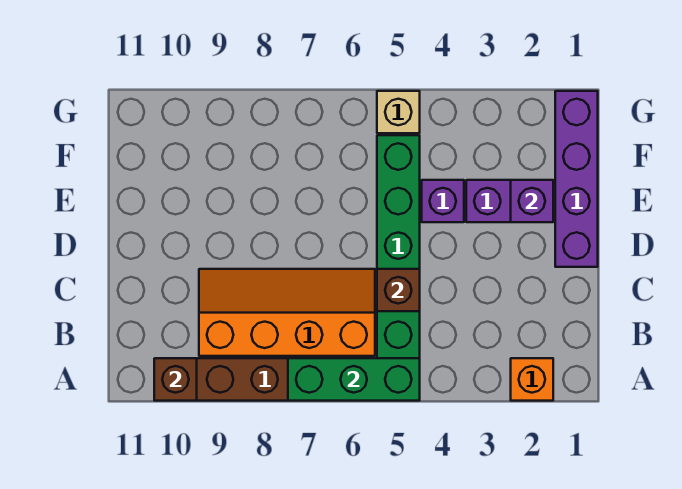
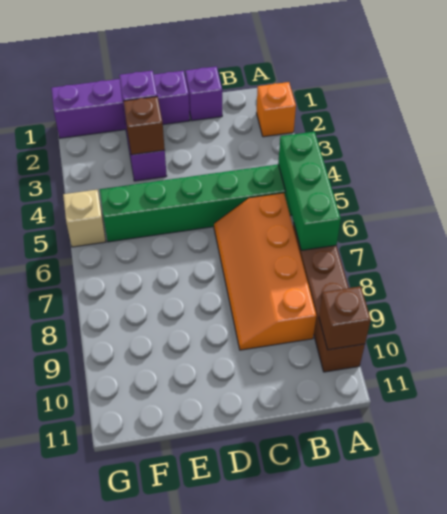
brown 1x1 brick [377,269,420,311] -> brown 1x1 brick moved to [124,96,165,155]
purple 1x1 brick [422,180,464,222] -> purple 1x1 brick moved to [185,66,222,121]

